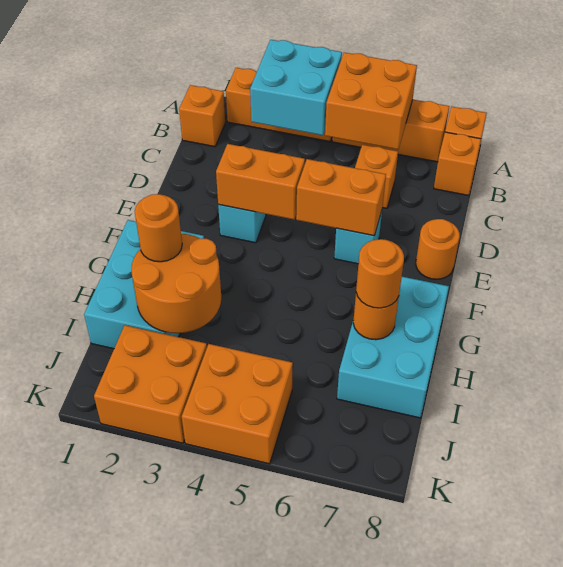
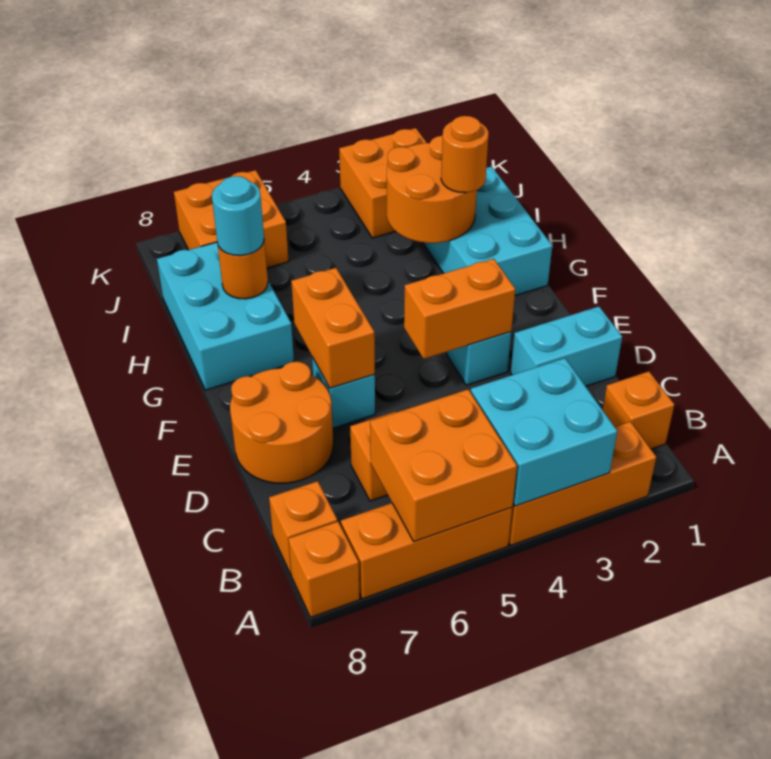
none -> cyan 1x2 brick [511,306,622,386]
orange 1x2 brick [296,159,386,236] -> orange 1x2 brick turned to [291,268,375,388]
orange 1x1 round brick [416,219,460,279] -> orange 2x2 round brick [230,362,333,483]
orange 1x1 round brick [356,239,404,308] -> cyan 1x1 round brick [212,176,264,256]
orange 2x2 brick [182,344,293,464] -> orange 2x2 brick moved to [174,170,289,268]

